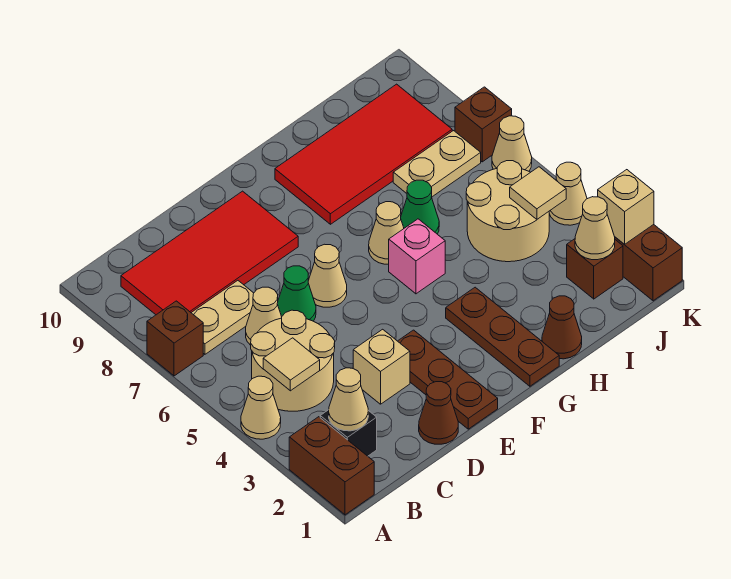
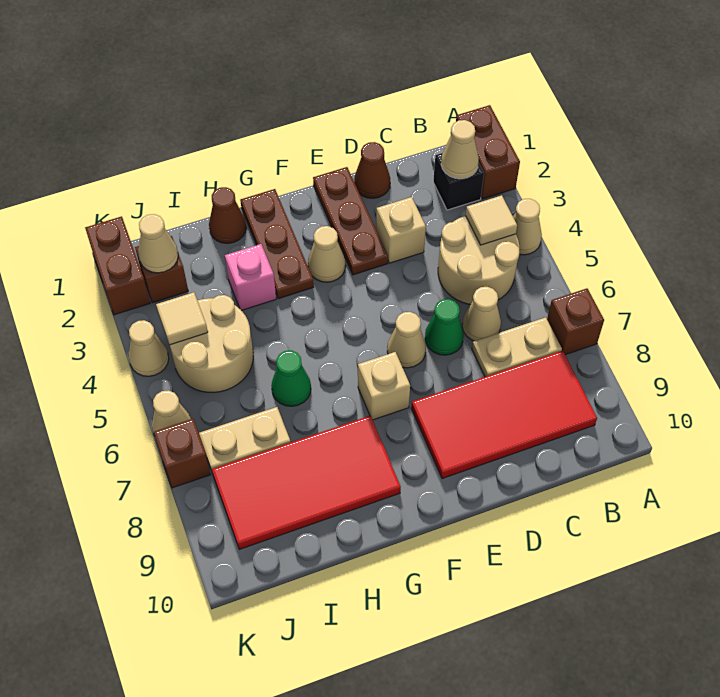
pink 1x1 brick [389,219,445,294] -> pink 1x1 brick moved to [225,244,276,311]
tan 1x1 cone [369,202,404,264] -> tan 1x1 cone moved to [308,226,345,282]
tan 1x1 brick [598,170,654,244] -> tan 1x1 brick moved to [358,352,410,420]

